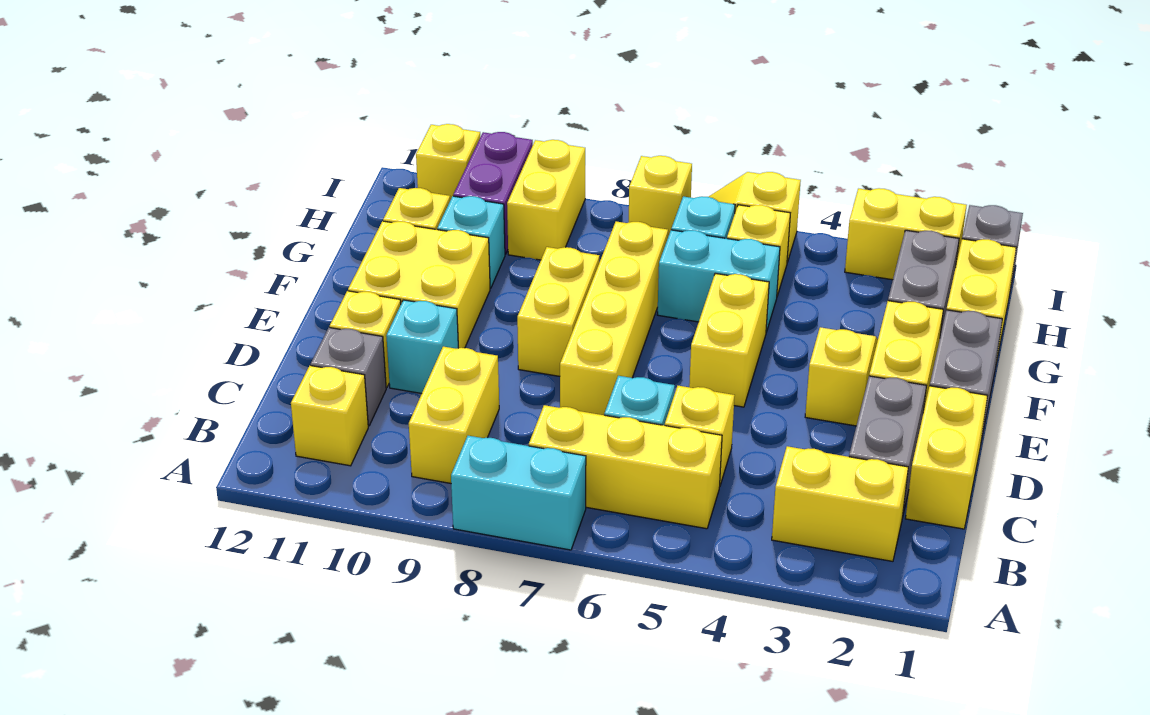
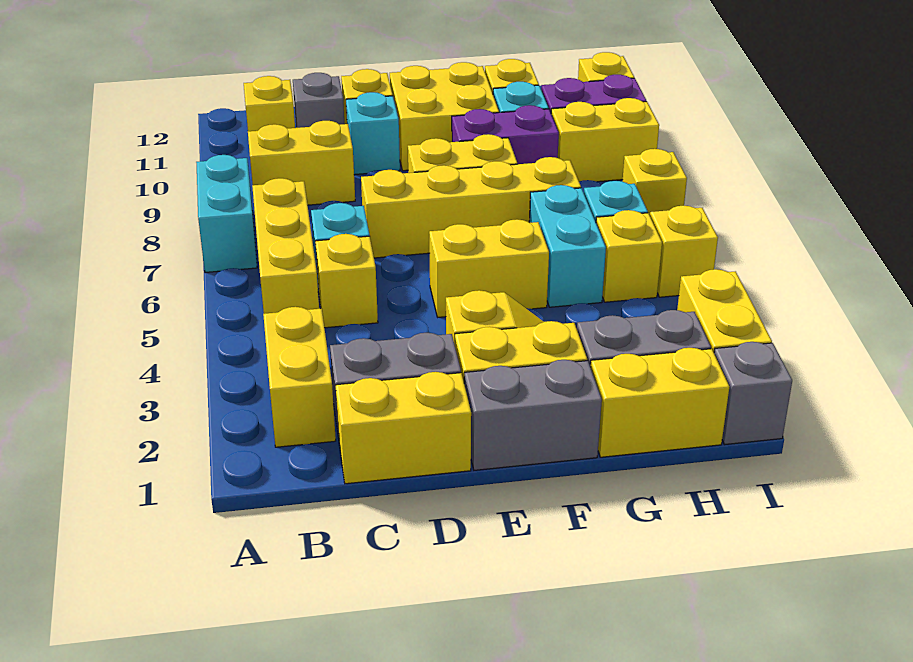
none -> purple 1x2 brick [452,105,559,164]

